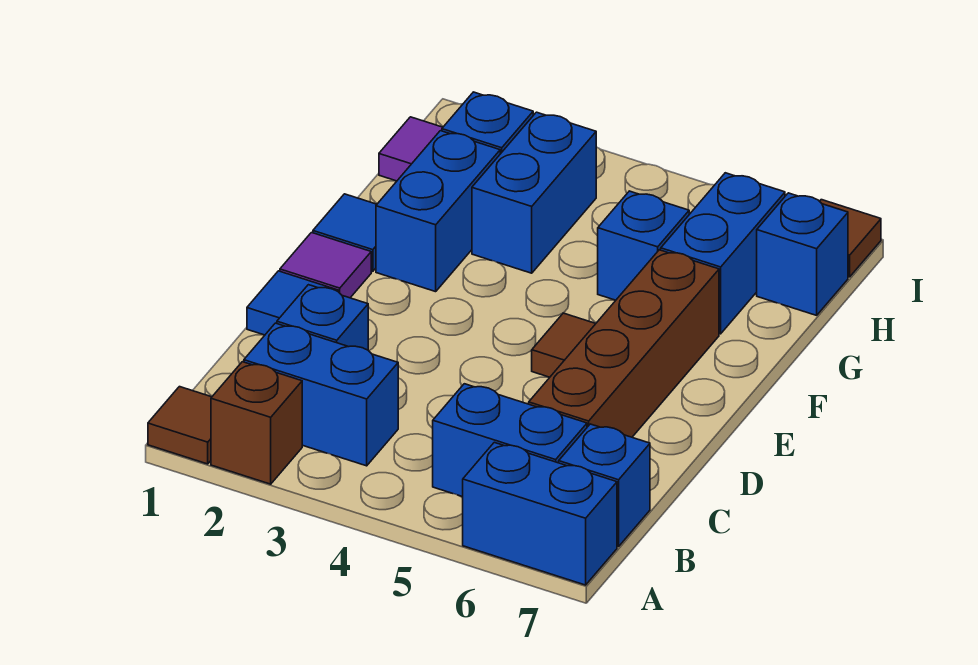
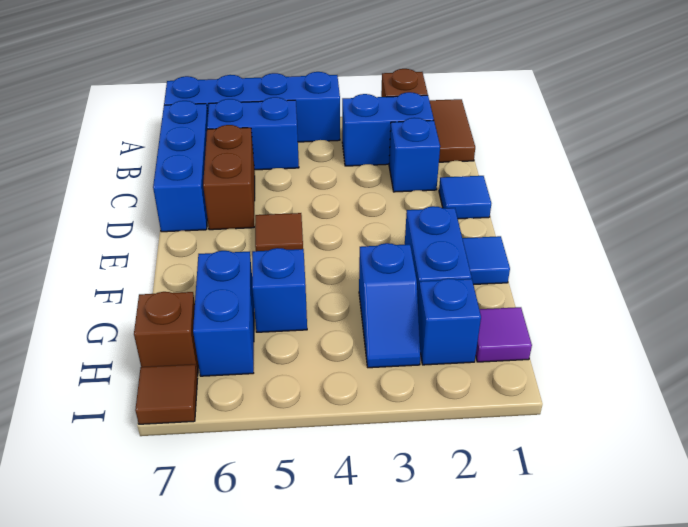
brown 1x1 tile [148,387,211,464] -> brown 1x2 tile [429,99,475,162]
blue 1x2 brick [463,442,617,585] -> blue 1x4 brick [164,72,340,142]
blue 1x1 brick [559,424,650,547] -> blue 1x3 brick [153,101,208,232]
brown 1x4 brick [529,250,719,437] -> brown 1x2 brick [203,125,255,230]
purple 1x1 tile [280,233,371,298] -> none
blue 1x2 brick [472,112,596,273] -> blue 1x2 slope [359,243,421,368]
blue 1x1 brick [757,193,848,315] -> brown 1x1 brick [134,292,198,376]

